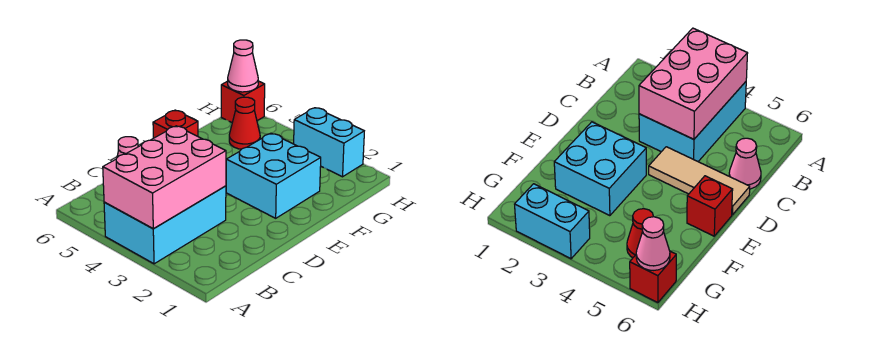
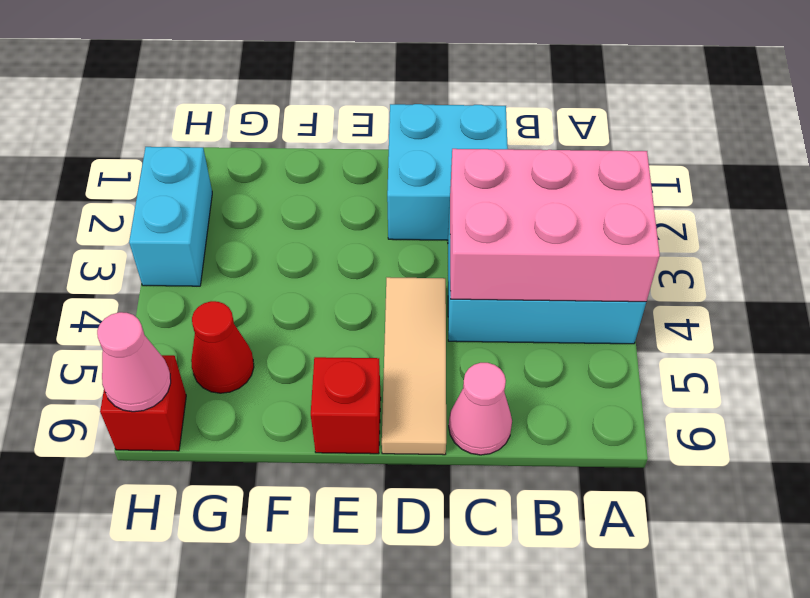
cyan 2x2 brick [226,133,321,218] -> cyan 2x2 brick moved to [387,104,508,240]

